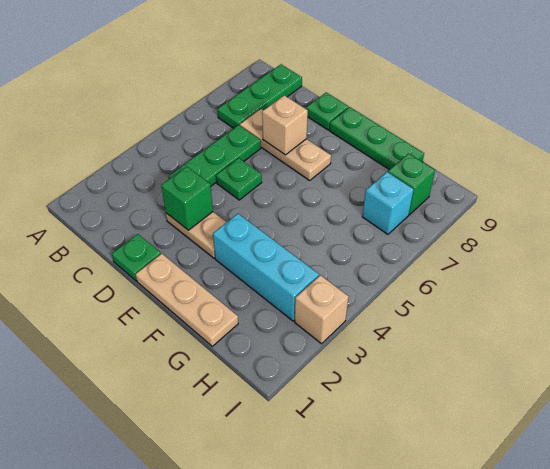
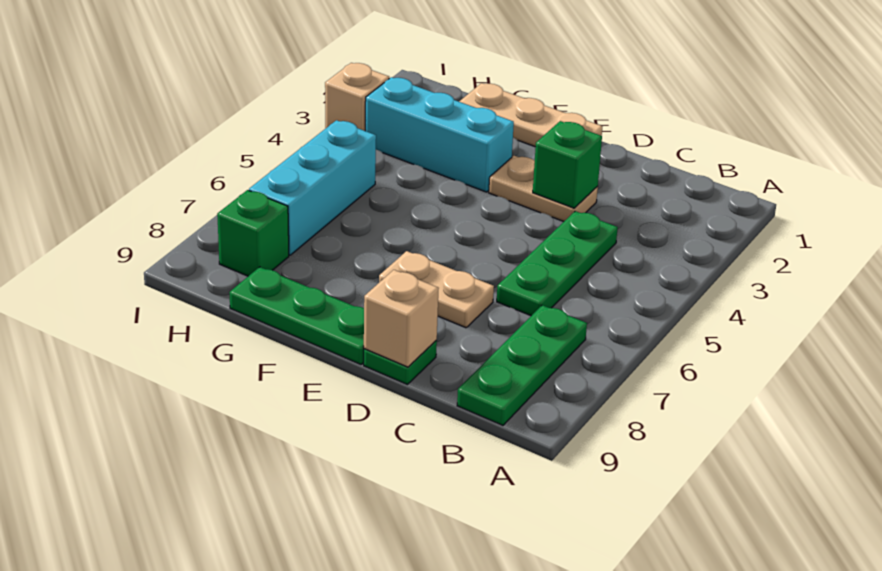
tan 1x3 plate [240,109,331,180] -> tan 1x2 plate [379,251,494,328]
green 1x1 plate [112,234,161,281] -> none
green 1x1 plate [216,158,262,200] -> none
tan 1x1 brick [262,95,308,155] -> tan 1x1 brick moved to [364,270,439,367]
cyan 1x1 brick [362,172,414,234] -> cyan 1x3 brick [249,120,376,255]

